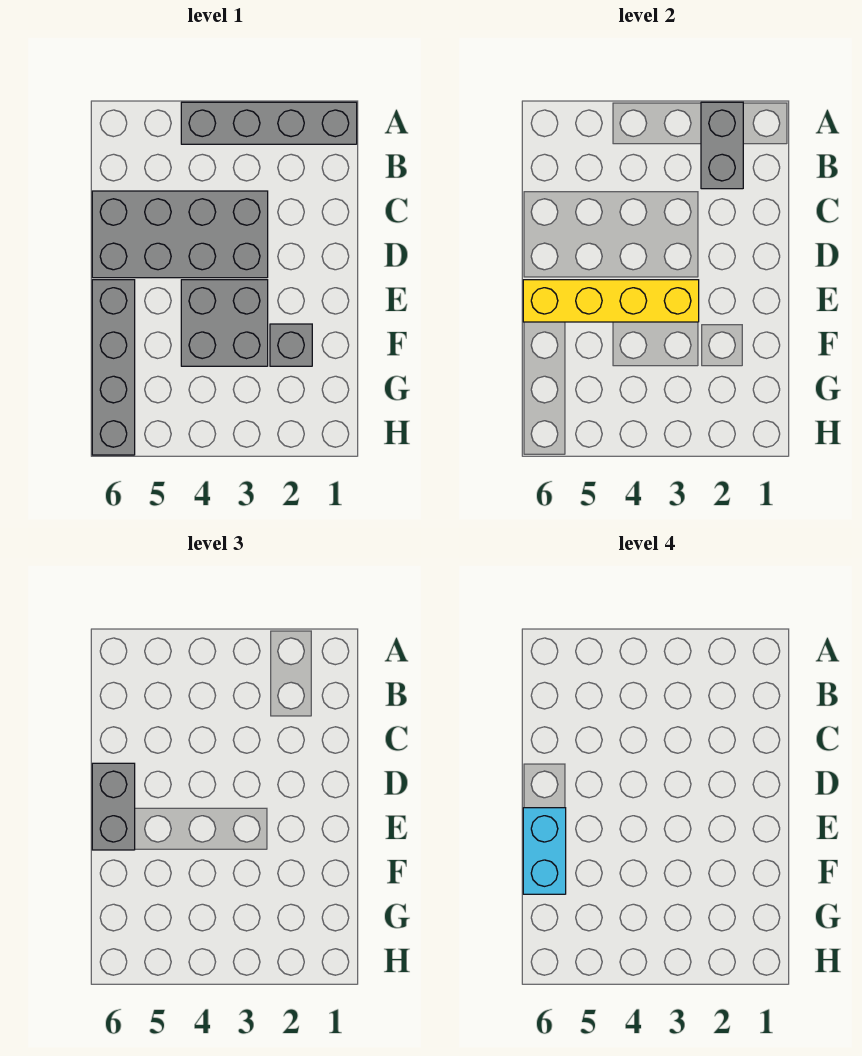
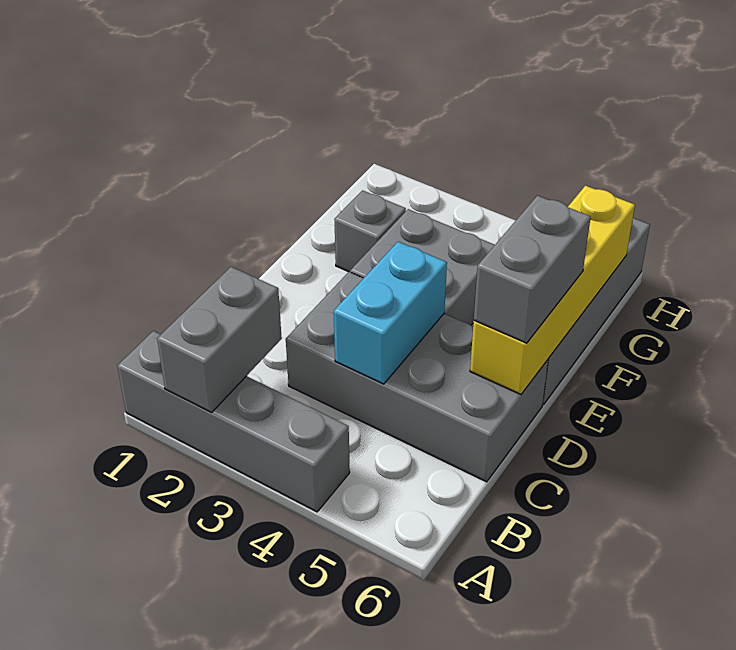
yellow 1x4 brick [523,280,699,322] -> yellow 1x4 brick turned to [470,186,635,394]
cyan 1x2 brick [523,808,566,894] -> cyan 1x2 brick moved to [334,242,447,384]

